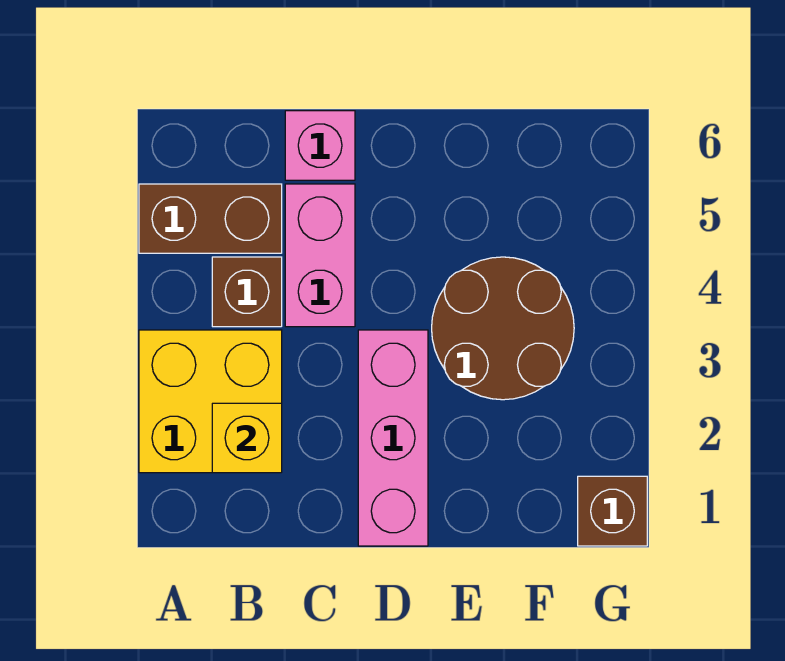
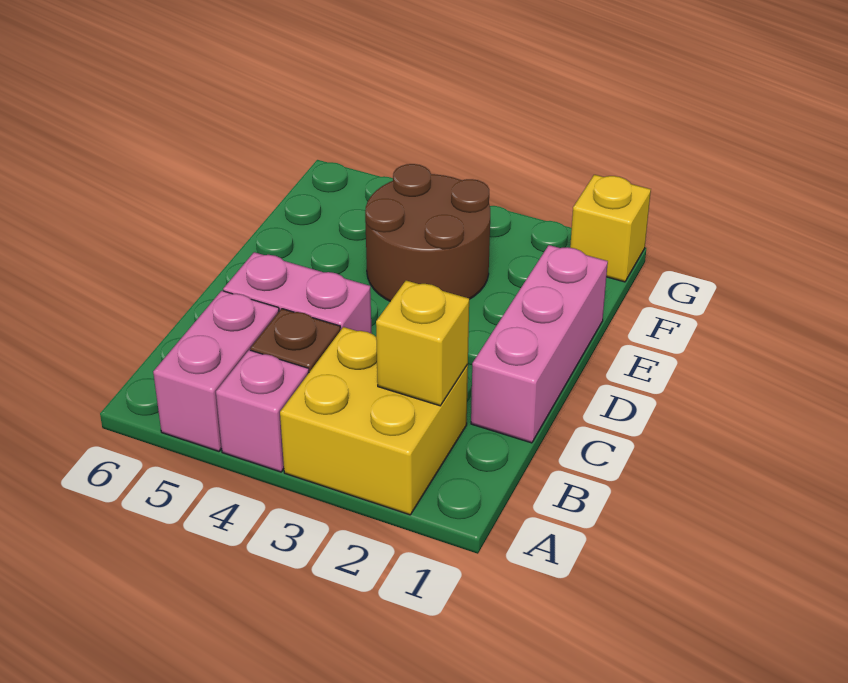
brown 1x2 brick [139,184,282,253] -> pink 1x2 brick [153,291,279,451]
pink 1x1 brick [285,111,355,180] -> pink 1x1 brick moved to [216,350,309,472]
pink 1x3 brick [358,330,428,546] -> pink 1x3 brick turned to [471,245,608,443]
brown 1x1 brick [578,476,647,546] -> yellow 1x1 brick [570,175,651,282]

